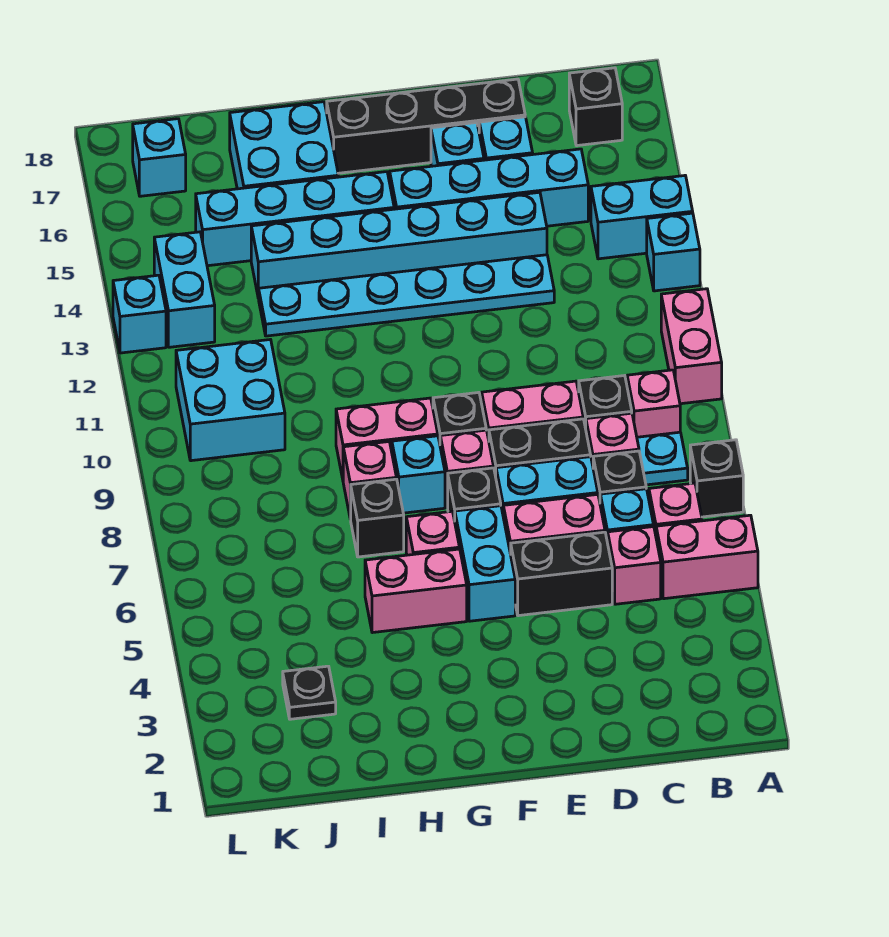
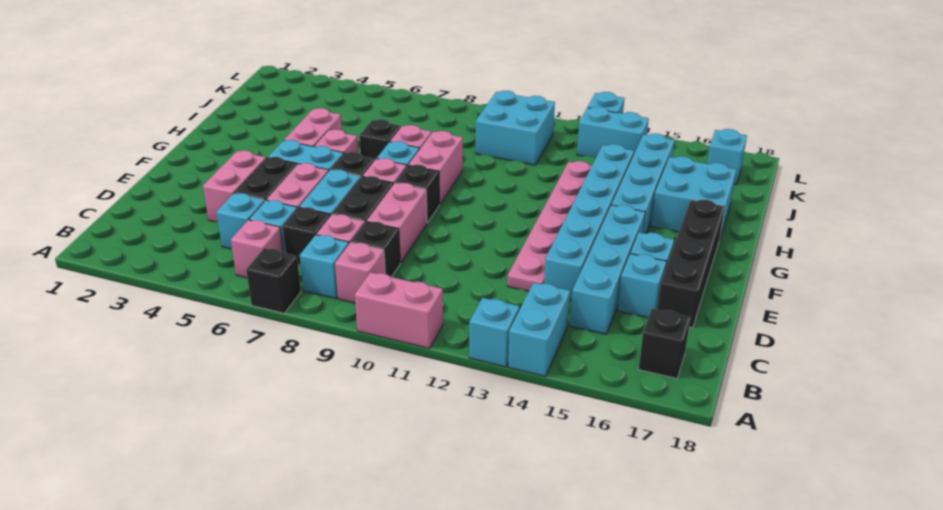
pink 1x2 brick [656,515,758,599] -> pink 1x2 brick moved to [203,151,266,222]
cyan 1x1 plate [637,432,688,485] -> cyan 1x1 brick [300,235,349,299]
pink 1x1 brick [608,527,661,604] -> cyan 1x1 brick [216,193,264,249]
cyan 1x6 plate [259,255,554,336] -> pink 1x6 plate [507,161,592,291]
black 1x1 plate [283,666,336,719] -> none

